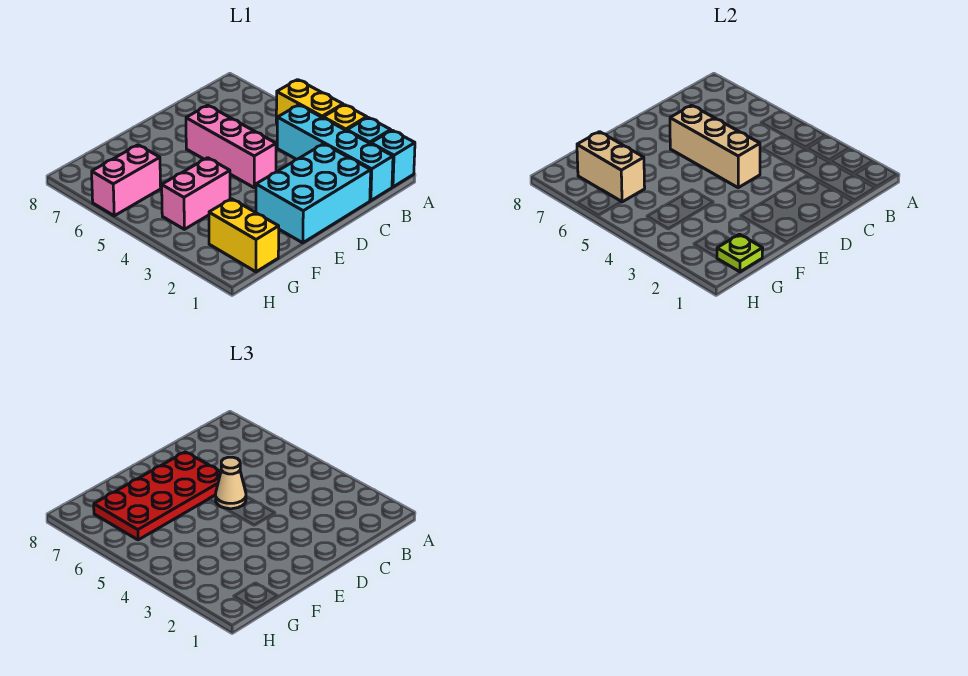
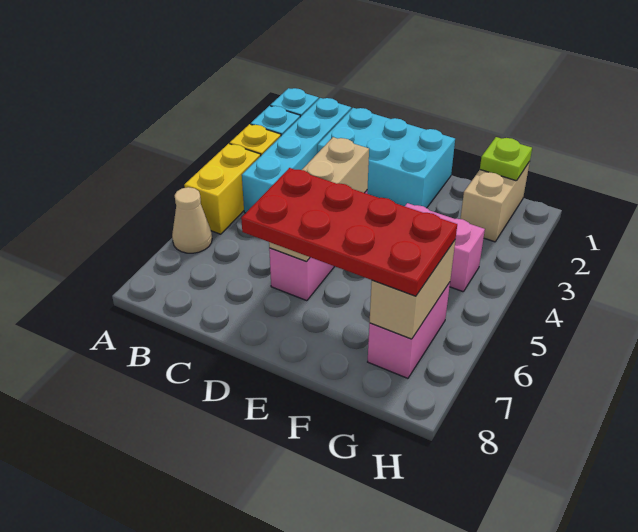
tan 1x1 cone [216,457,246,509] -> tan 1x1 cone moved to [172,187,212,253]
yellow 1x2 brick [209,199,279,272] -> tan 1x2 brick [460,161,530,242]
pink 1x2 brick [92,145,161,216] -> pink 1x2 brick turned to [368,282,450,378]

